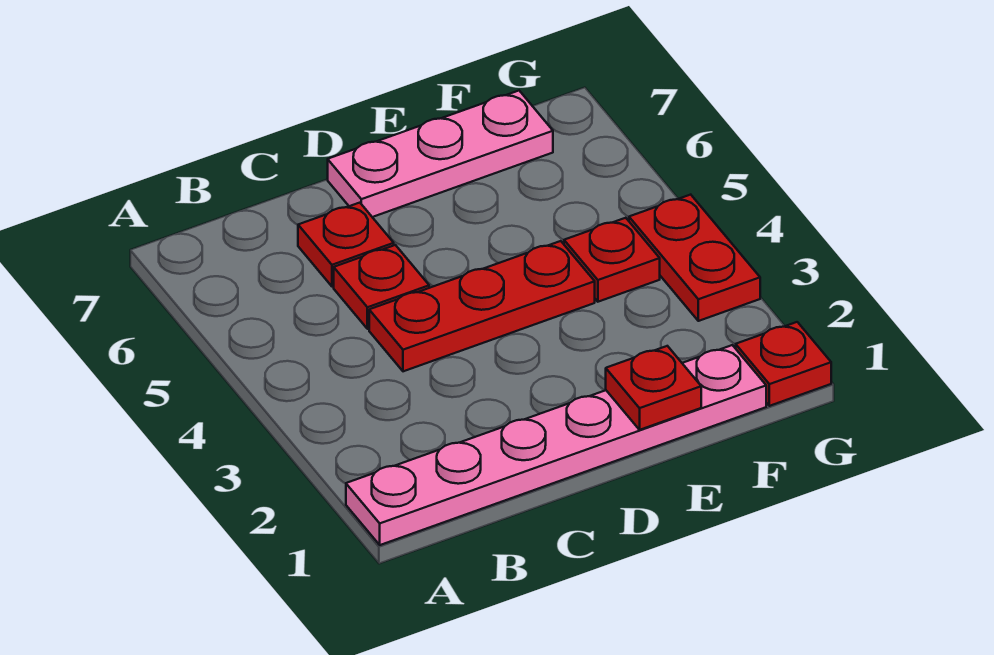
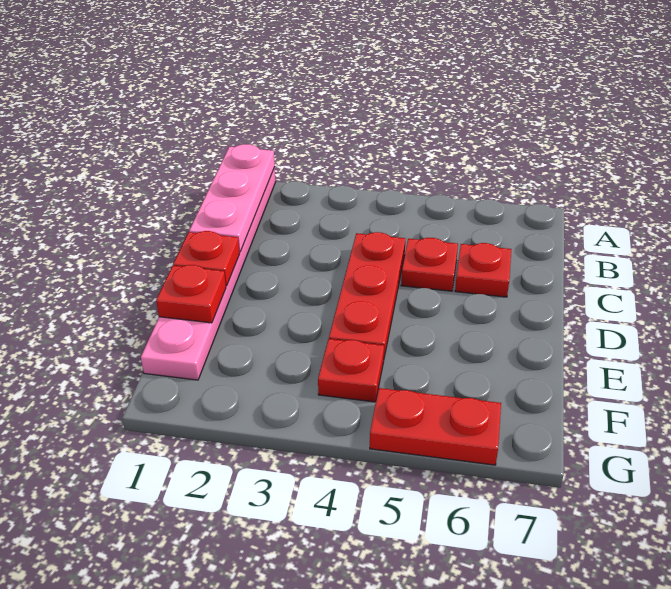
pink 1x3 plate [328,91,553,217] -> pink 1x3 plate moved to [189,144,275,252]
red 1x1 plate [736,322,831,406] -> red 1x1 plate moved to [173,231,240,286]
red 1x2 plate [629,195,760,321] -> red 1x2 plate moved to [370,388,501,465]

